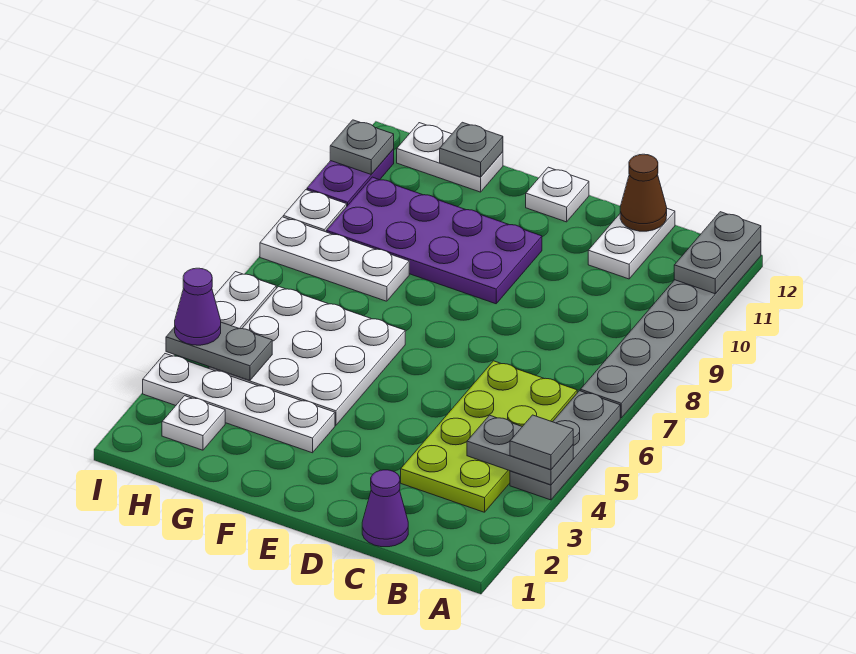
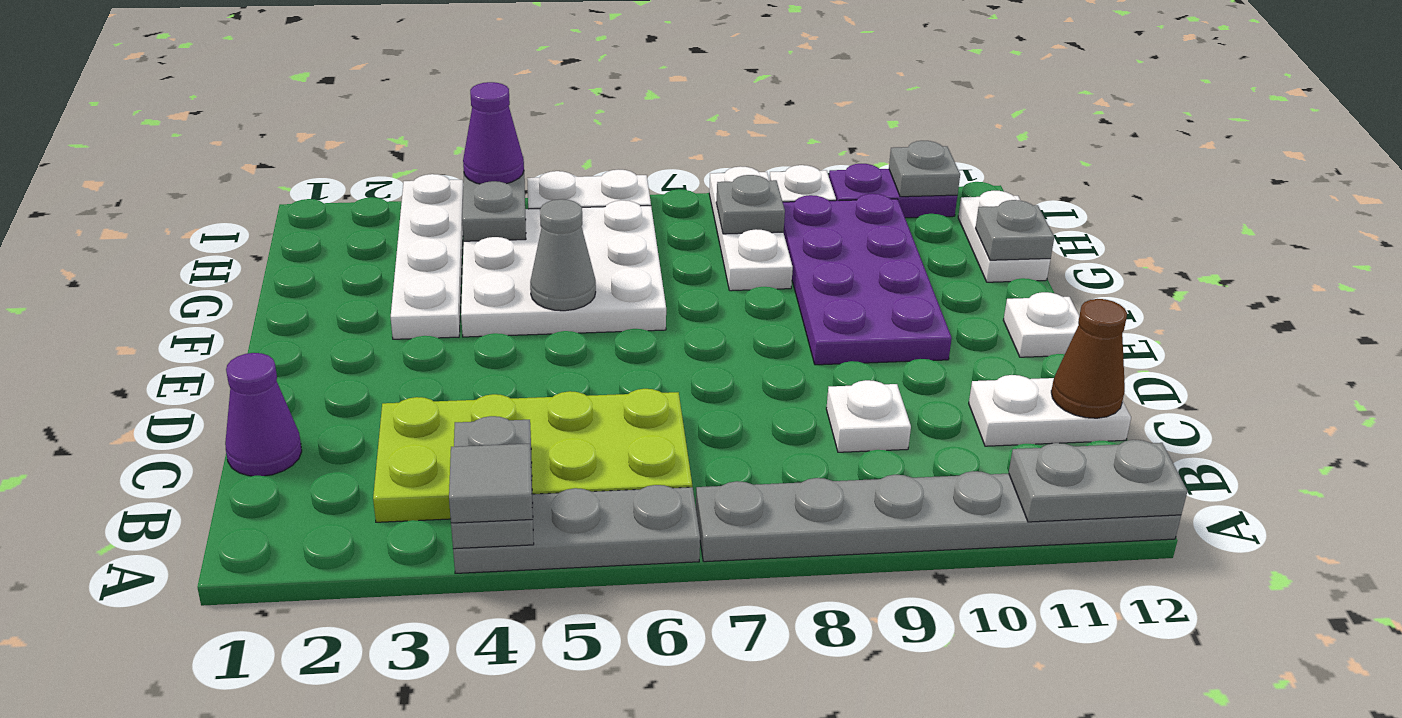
none -> grey 1x1 cone [530,199,596,311]
white 1x1 plate [162,396,225,450] -> white 1x1 plate moved to [826,380,911,452]
none -> grey 1x1 plate [716,175,785,234]

